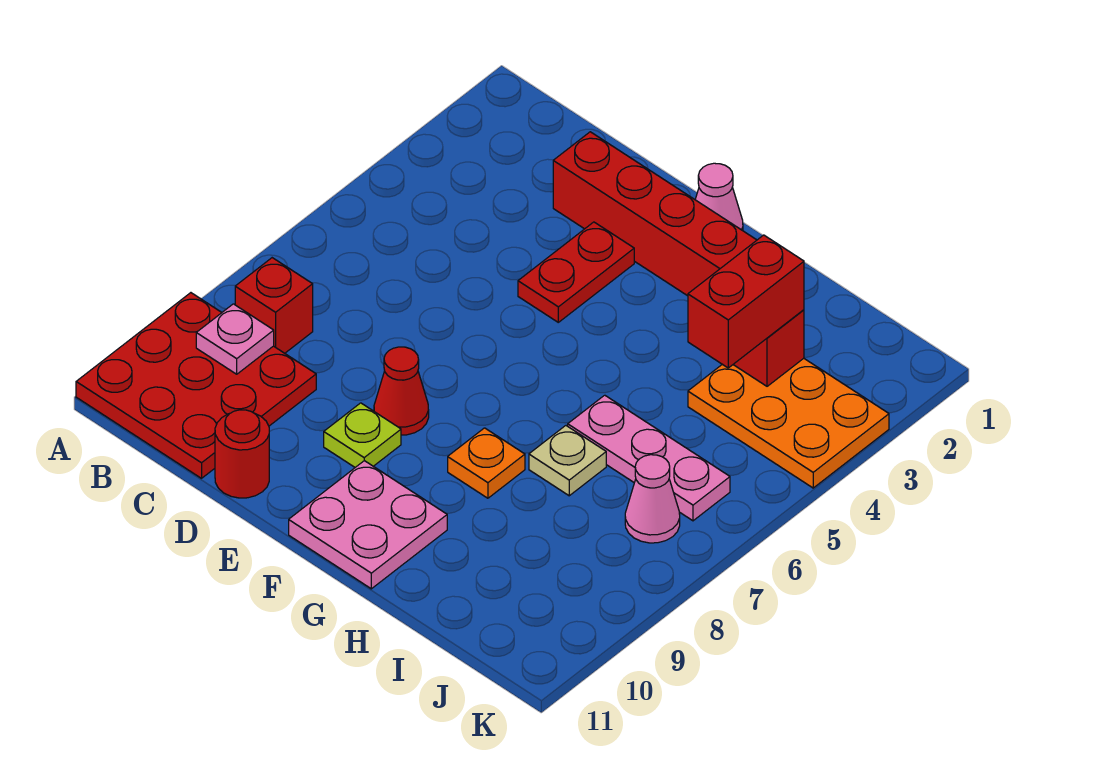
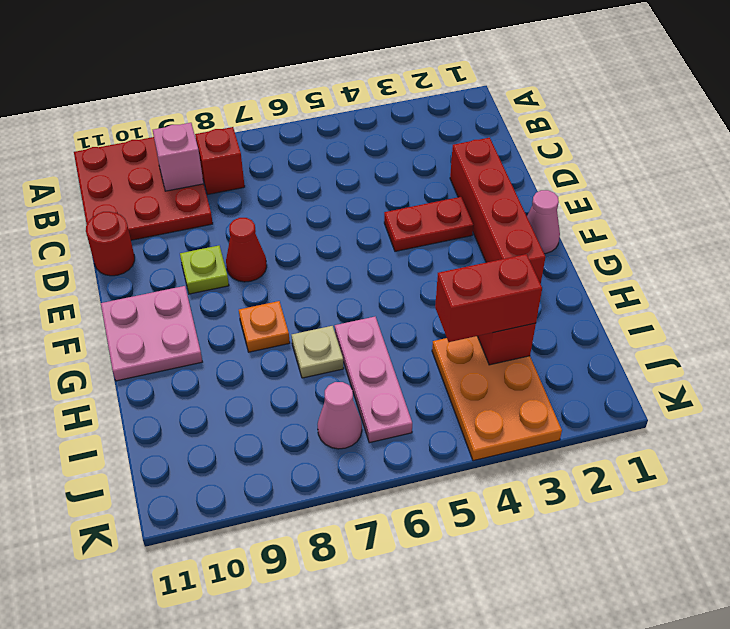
pink 1x1 plate [196,304,274,374] -> pink 1x1 brick [153,123,204,191]

